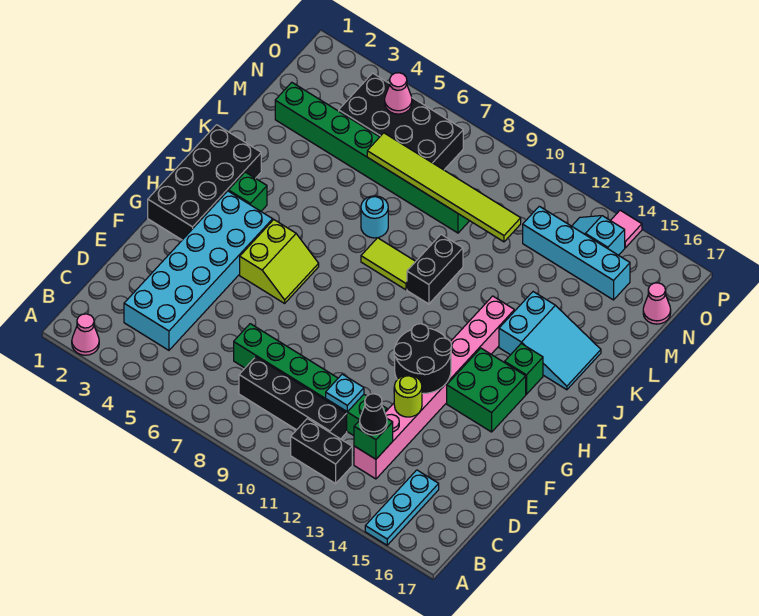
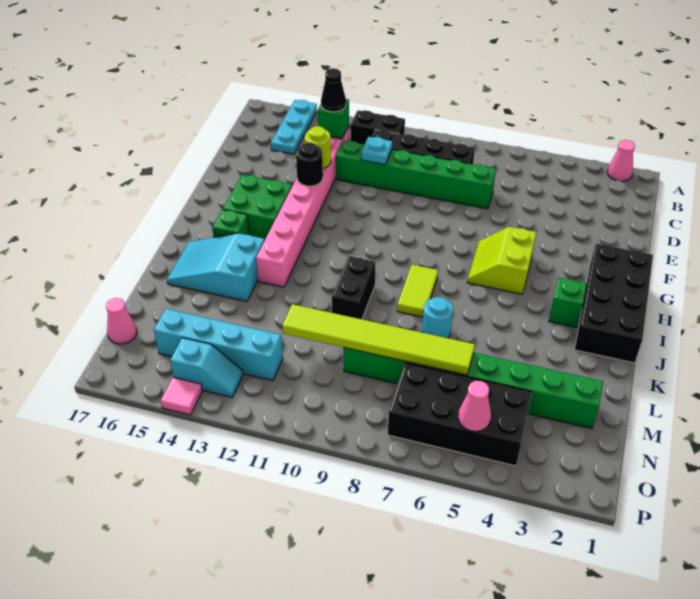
cyan 2x6 brick [124,191,273,350] -> none
black 2x2 round brick [394,324,452,394] -> black 1x1 round brick [296,143,323,186]
lime 1x2 tile [361,238,416,290] -> lime 1x2 tile turned to [397,265,438,317]

